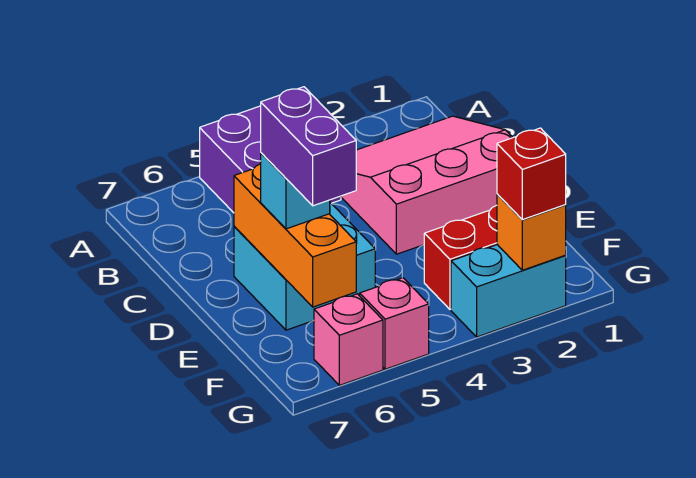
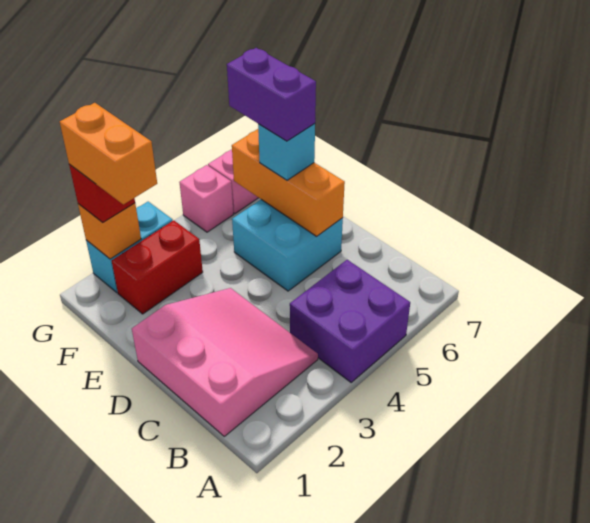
pink 3x3 slope [341,116,513,254] -> pink 3x3 slope turned to [132,288,318,436]
none -> orange 1x2 brick [60,103,157,204]

